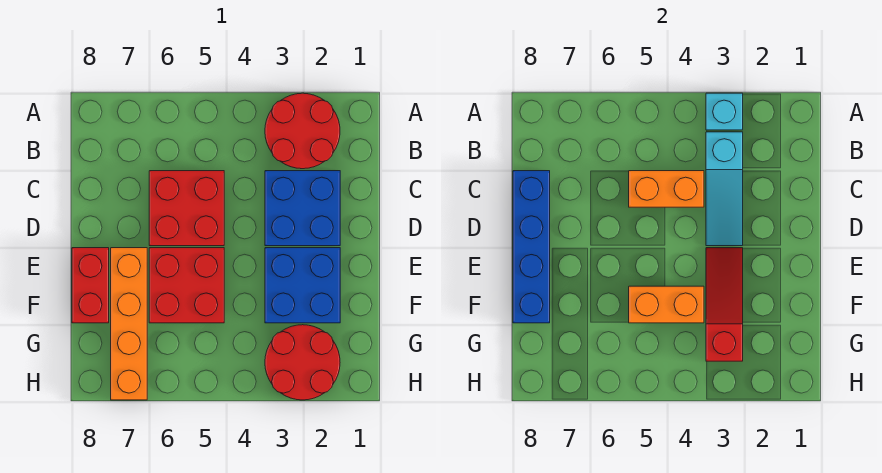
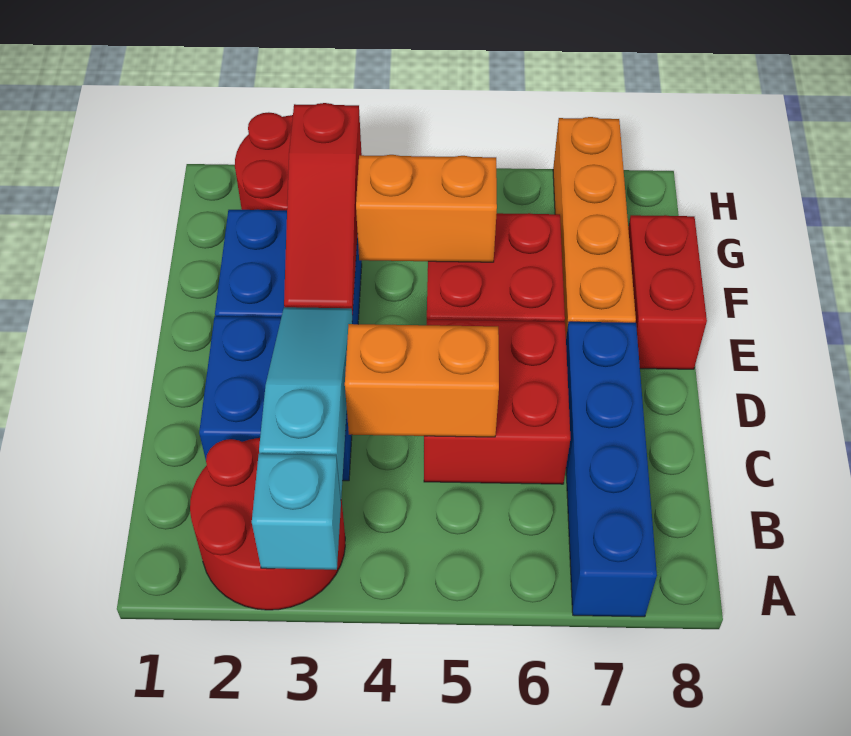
blue 1x4 brick [513,171,550,323] -> blue 1x4 brick moved to [566,322,657,617]

